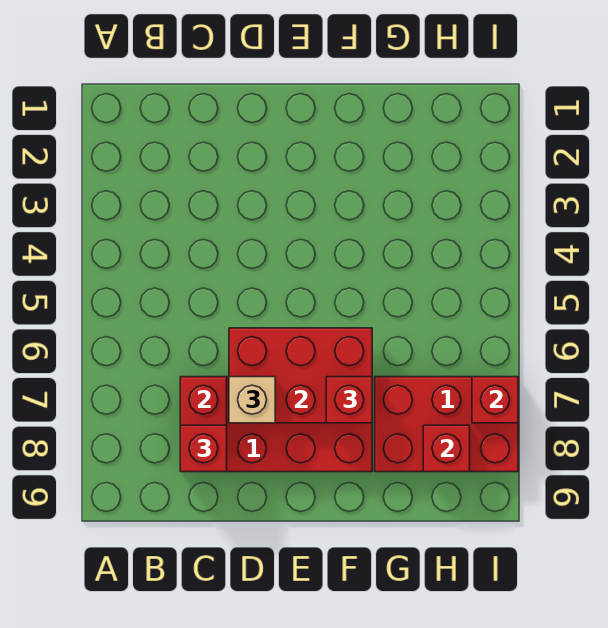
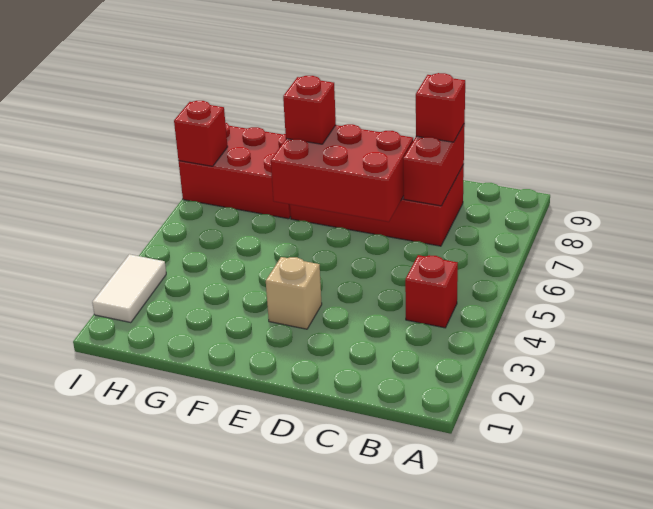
tan 1x1 brick [229,377,275,423] -> tan 1x1 brick moved to [266,257,322,329]
red 1x1 brick [423,425,470,472] -> red 1x1 brick moved to [405,255,458,328]
none -> white 1x2 tile [92,254,166,323]

